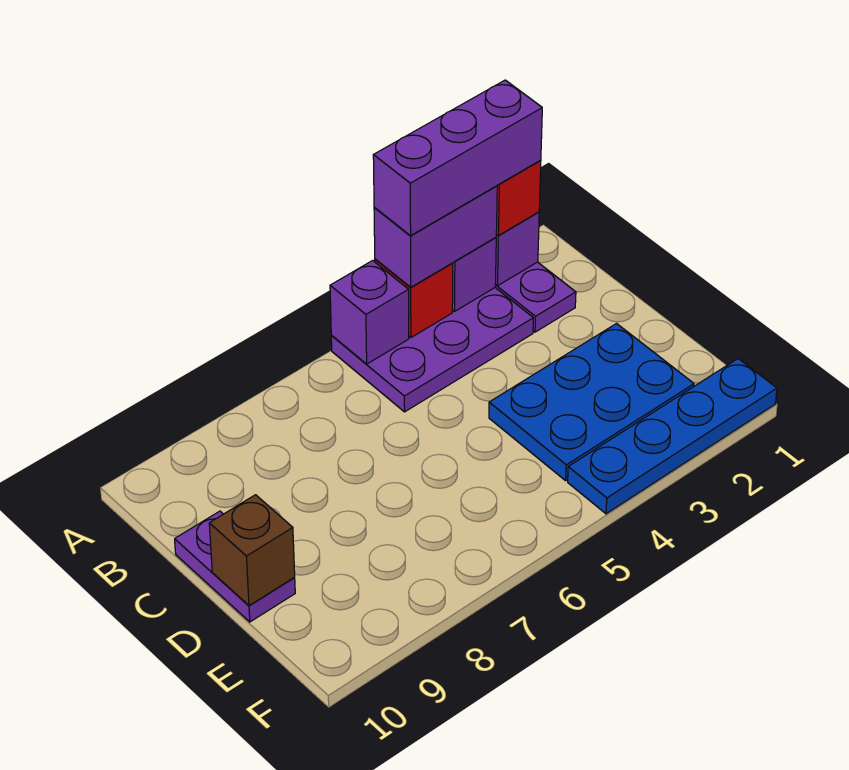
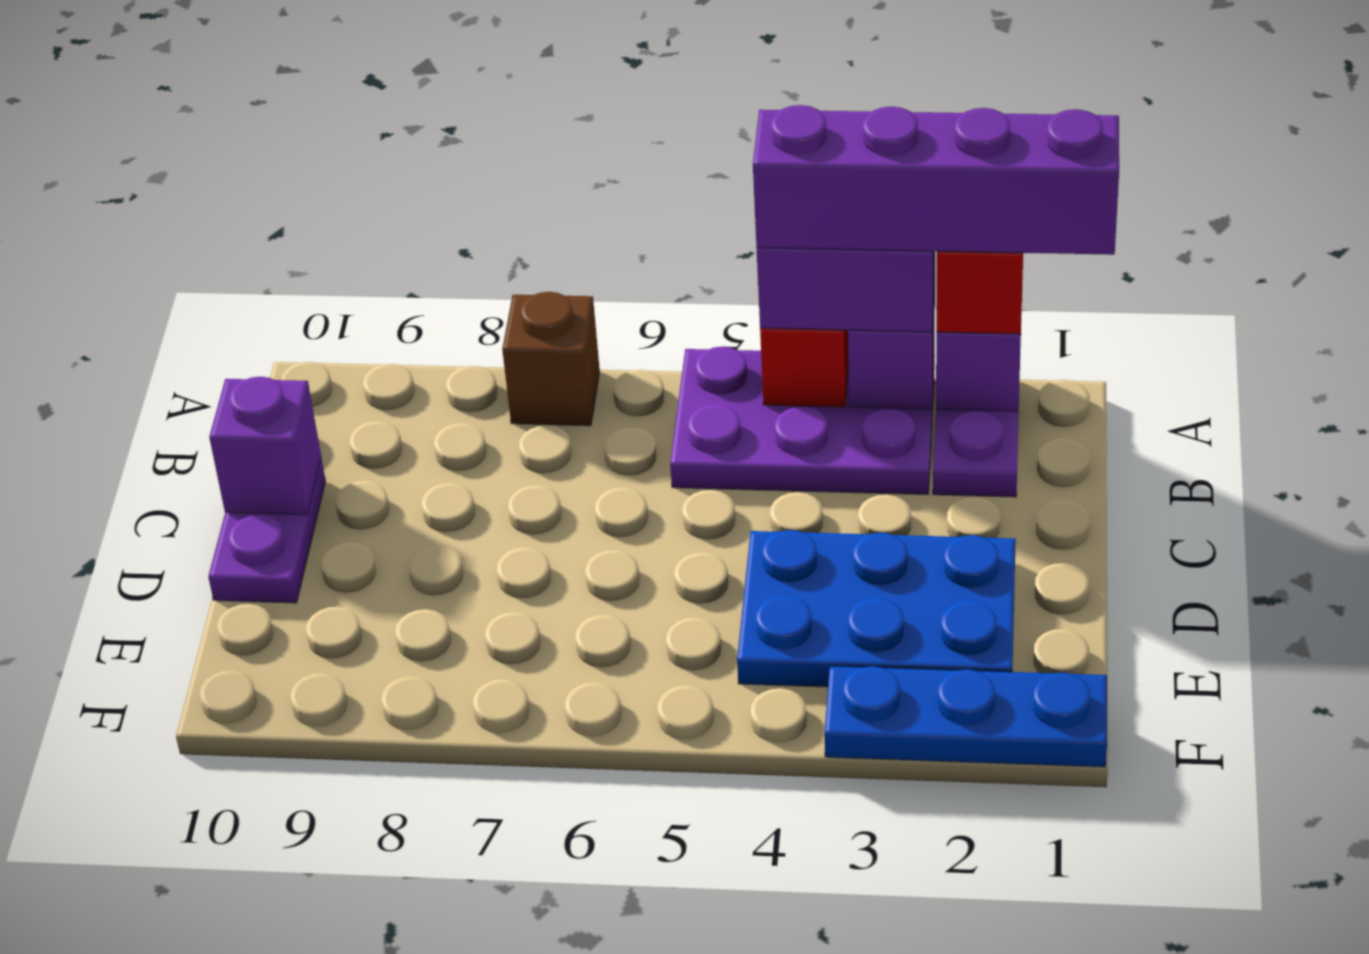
purple 1x3 brick [373,80,542,236] -> purple 1x4 brick [753,105,1119,255]
purple 1x1 brick [330,261,409,364] -> purple 1x1 brick moved to [209,377,321,515]
brown 1x1 brick [209,495,295,605] -> brown 1x1 brick moved to [502,292,600,426]
blue 1x4 plate [568,359,777,514] -> blue 1x3 plate [824,666,1107,767]

